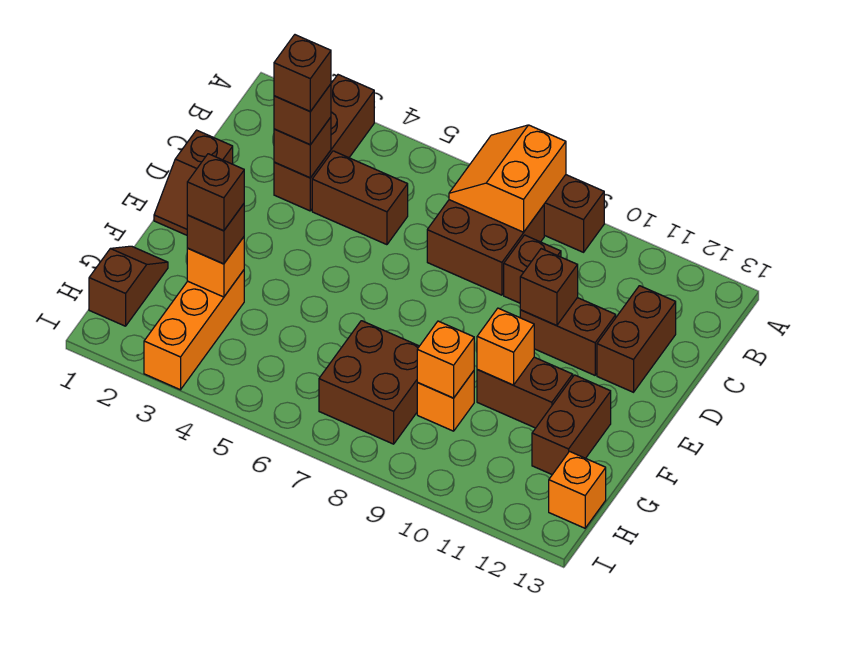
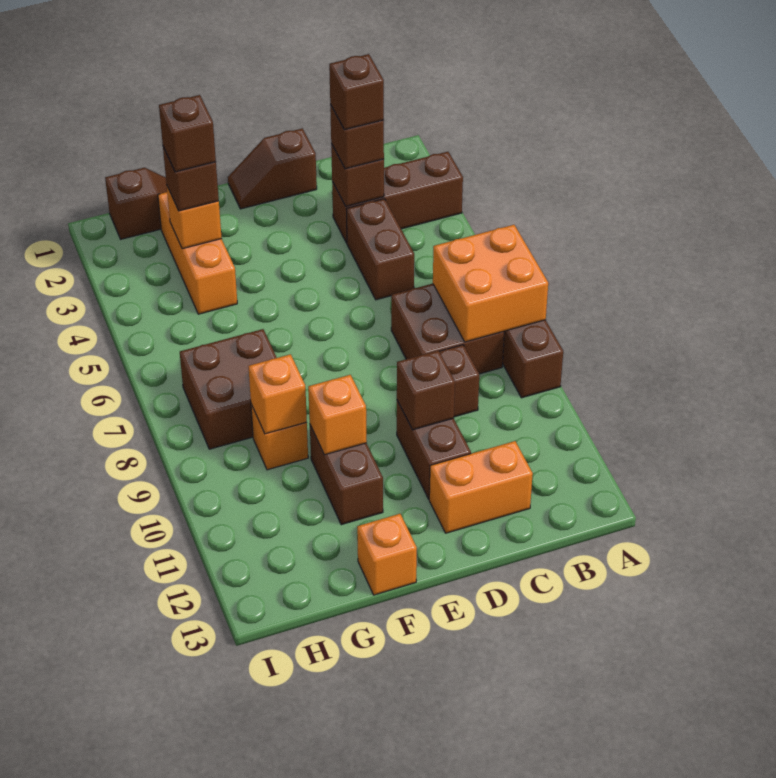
orange 2x2 slope [449,125,566,232] -> orange 2x2 brick [433,225,548,342]
brown 1x2 brick [597,286,676,392] -> orange 1x2 brick [429,441,533,533]
brown 1x2 brick [532,375,611,475] -> none
orange 1x3 brick [144,270,244,390] -> orange 1x3 brick turned to [158,192,237,314]
orange 1x1 brick [549,452,606,528] -> orange 1x1 brick moved to [357,514,417,595]

